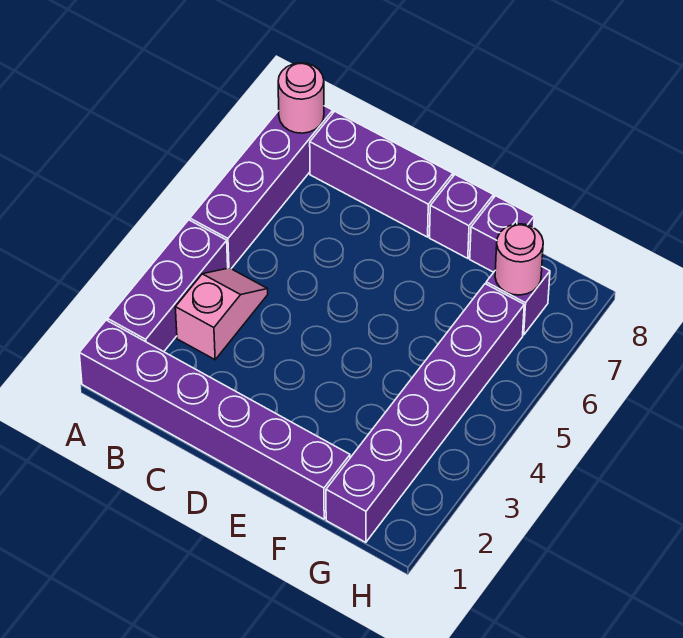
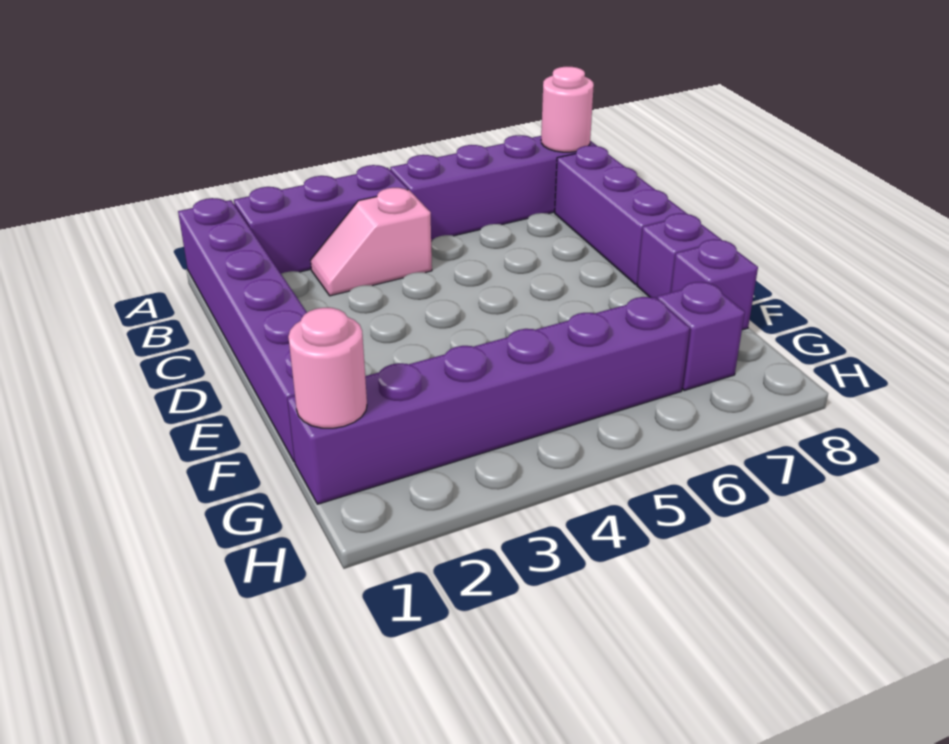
pink 1x2 slope [175,268,268,360] -> pink 1x2 slope turned to [311,188,432,296]
pink 1x1 round brick [495,224,543,295] -> pink 1x1 round brick moved to [288,308,367,428]

